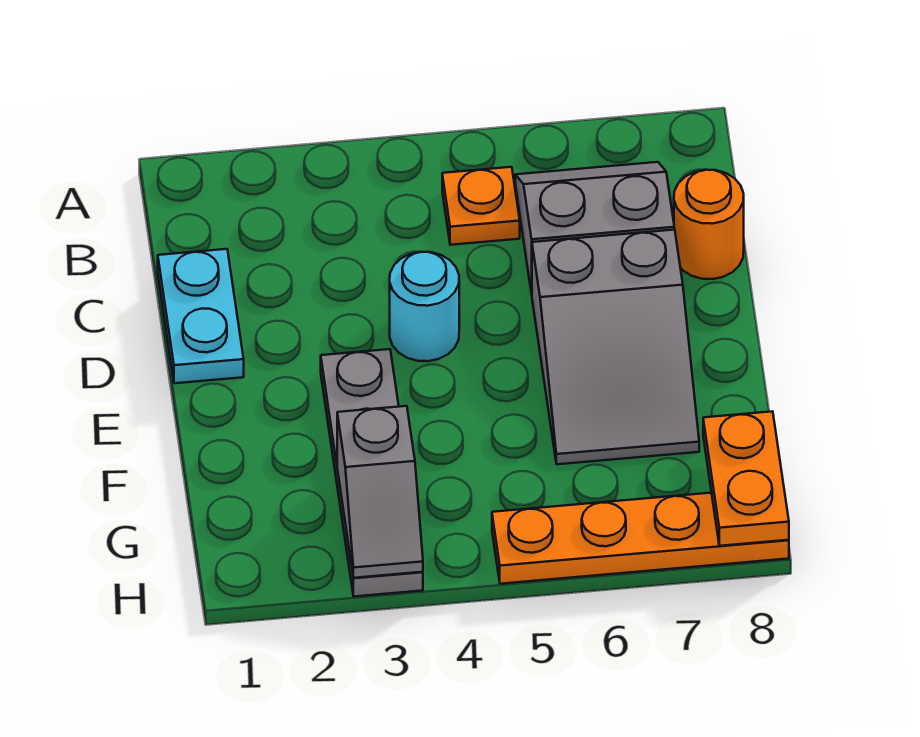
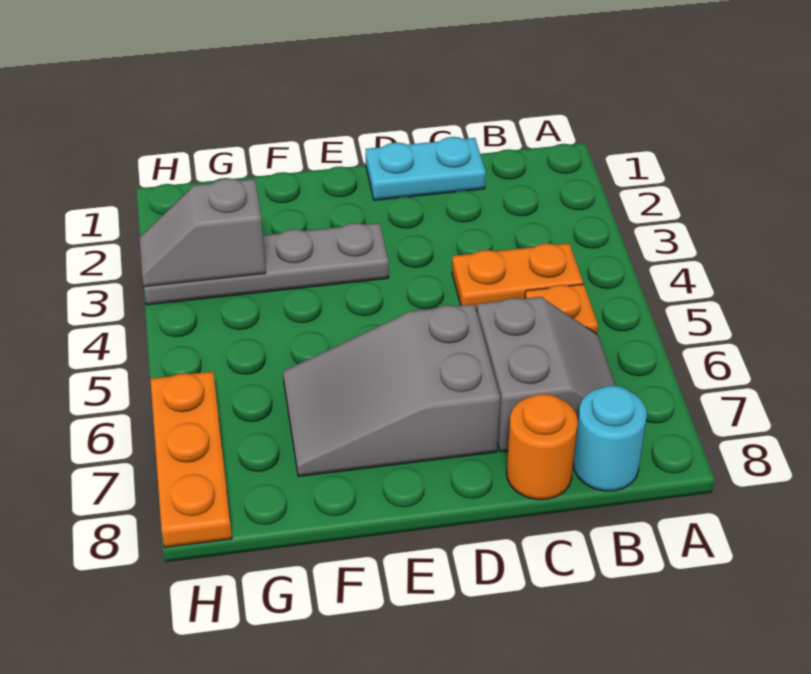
cyan 1x1 round brick [390,252,459,361] -> cyan 1x1 round brick moved to [574,386,647,491]
orange 1x2 plate [703,411,789,546] -> orange 1x2 plate moved to [452,243,583,311]
orange 1x4 plate [492,493,789,584] -> orange 1x3 plate [150,371,232,547]

